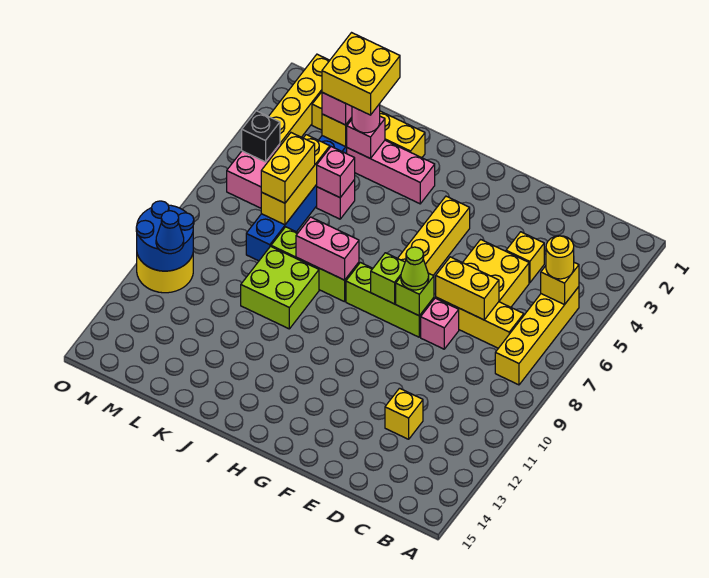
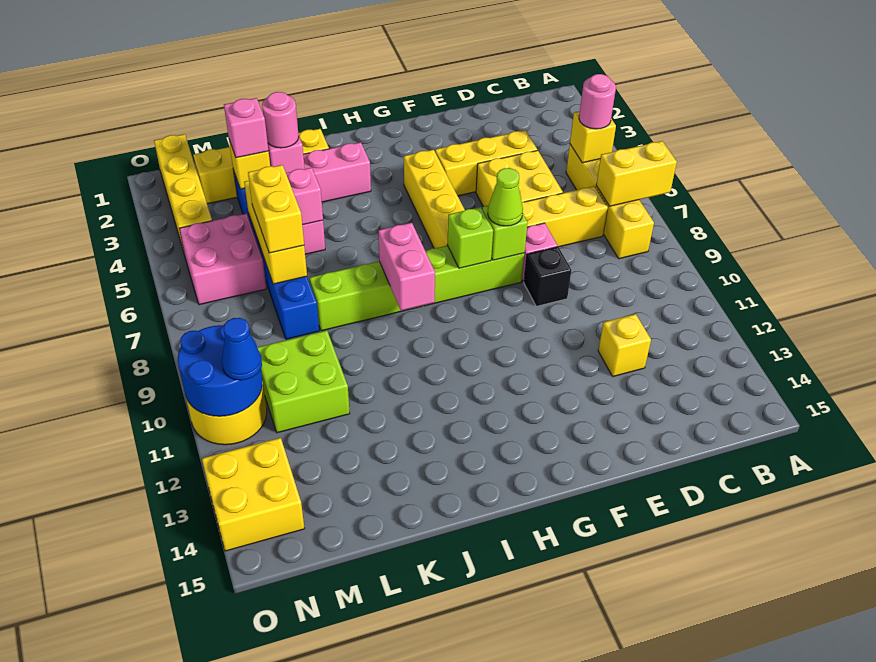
yellow 1x1 round brick [546,236,574,279] -> pink 1x1 round brick [579,74,616,129]
yellow 1x1 brick [506,232,544,283] -> yellow 1x3 brick [435,130,537,196]
yellow 1x2 brick [436,257,499,320] -> yellow 1x2 brick moved to [596,141,677,206]
pink 1x2 brick [296,217,359,280] -> pink 1x2 brick turned to [378,223,435,311]
lime 2x2 brick [241,246,319,329] -> lime 2x2 brick moved to [257,330,350,433]
yellow 2x2 brick [322,33,400,115] -> yellow 2x2 brick moved to [202,438,305,551]
black 1x1 brick [242,111,280,162] -> black 1x1 brick moved to [524,247,571,306]

